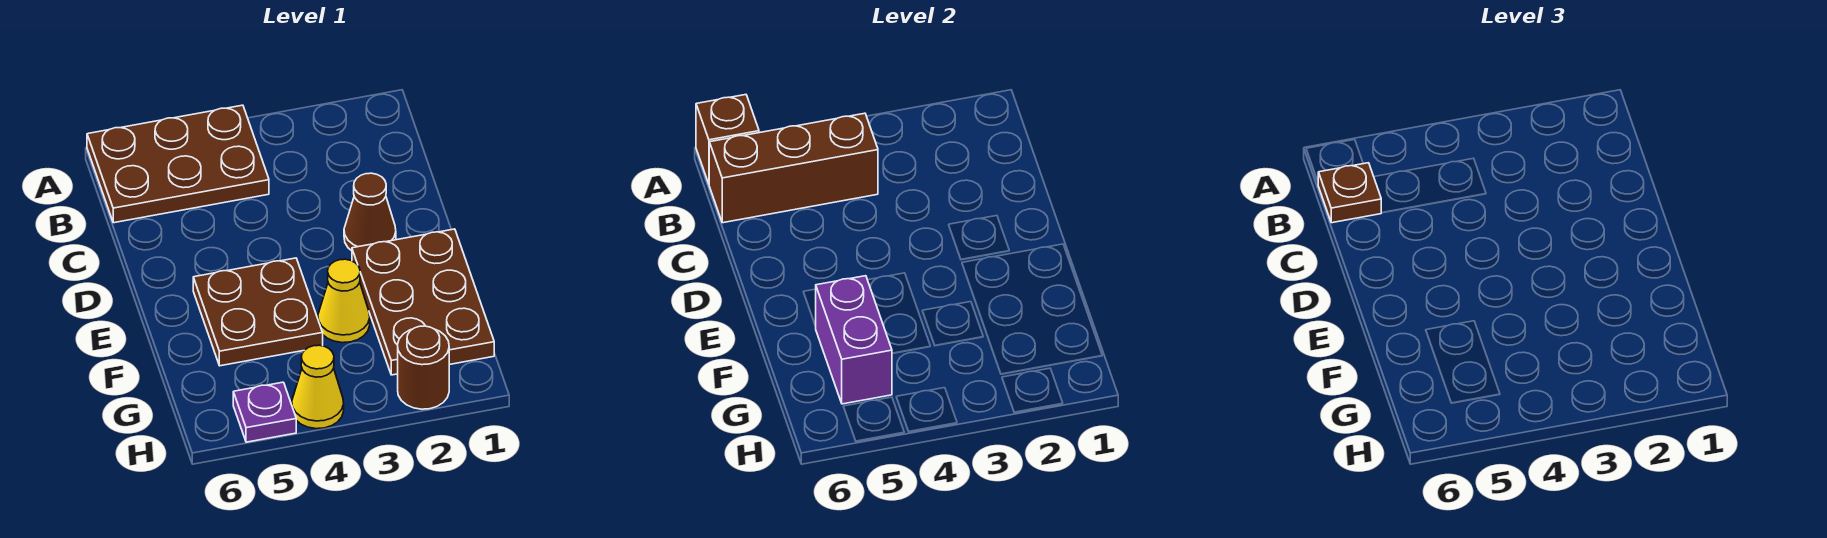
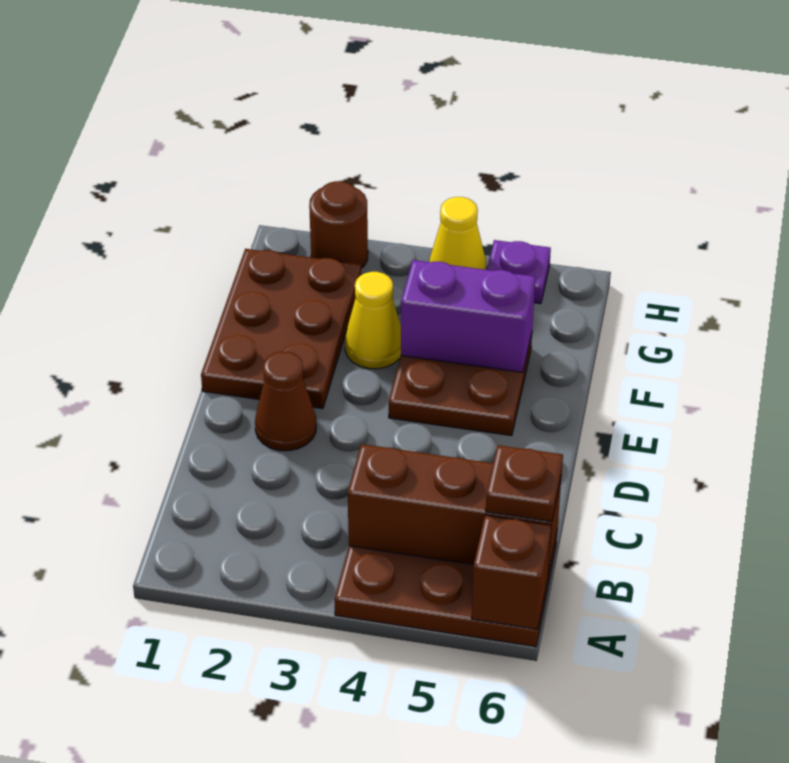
purple 1x2 brick [816,276,892,404] -> purple 1x2 brick turned to [401,260,535,372]

